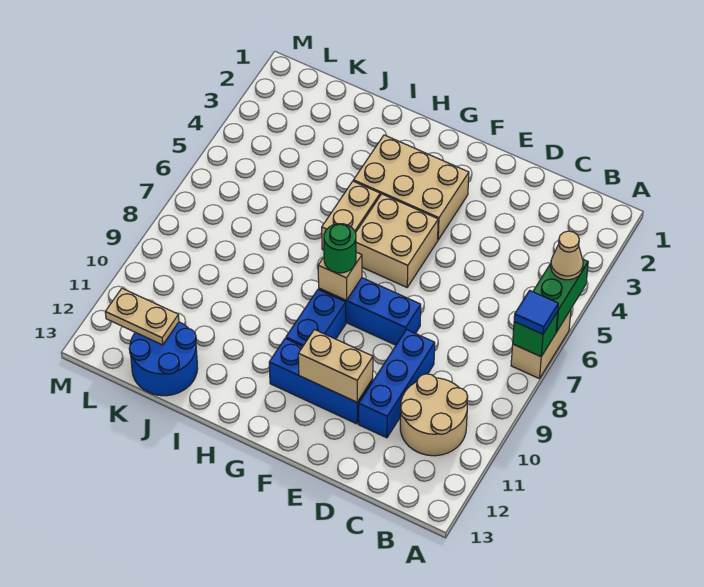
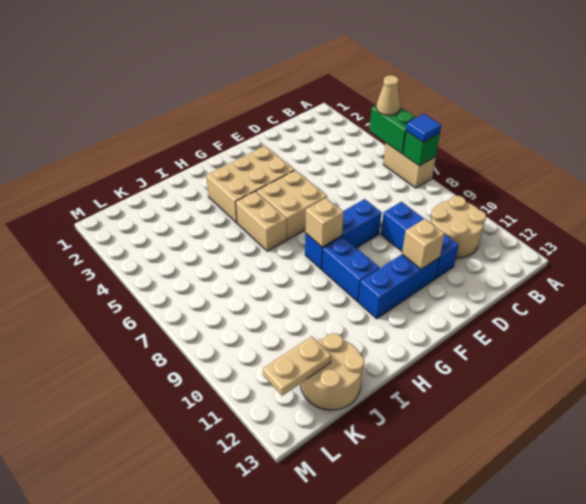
tan 1x2 brick [298,330,373,402] -> tan 1x1 brick [402,219,445,269]
green 1x1 round brick [324,224,356,273] -> none
blue 2x2 round brick [129,322,198,396] -> tan 2x2 round brick [301,333,364,410]

